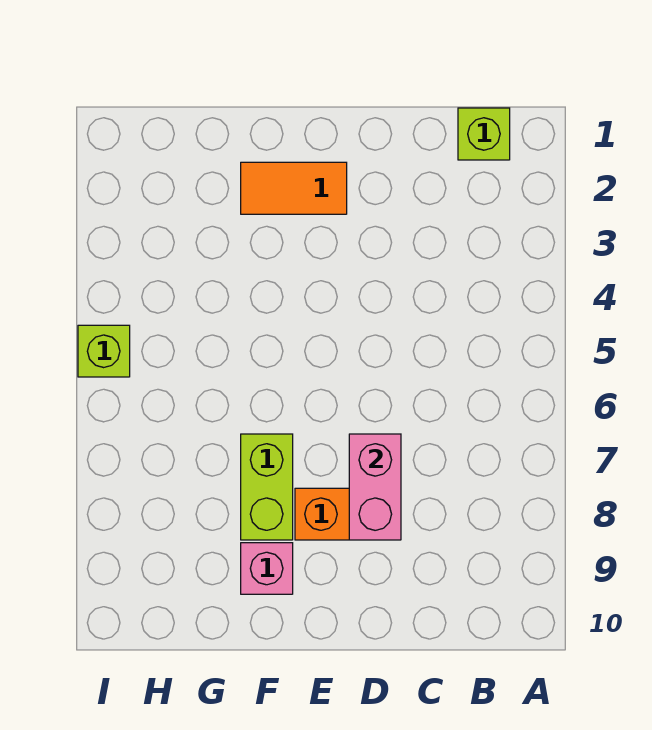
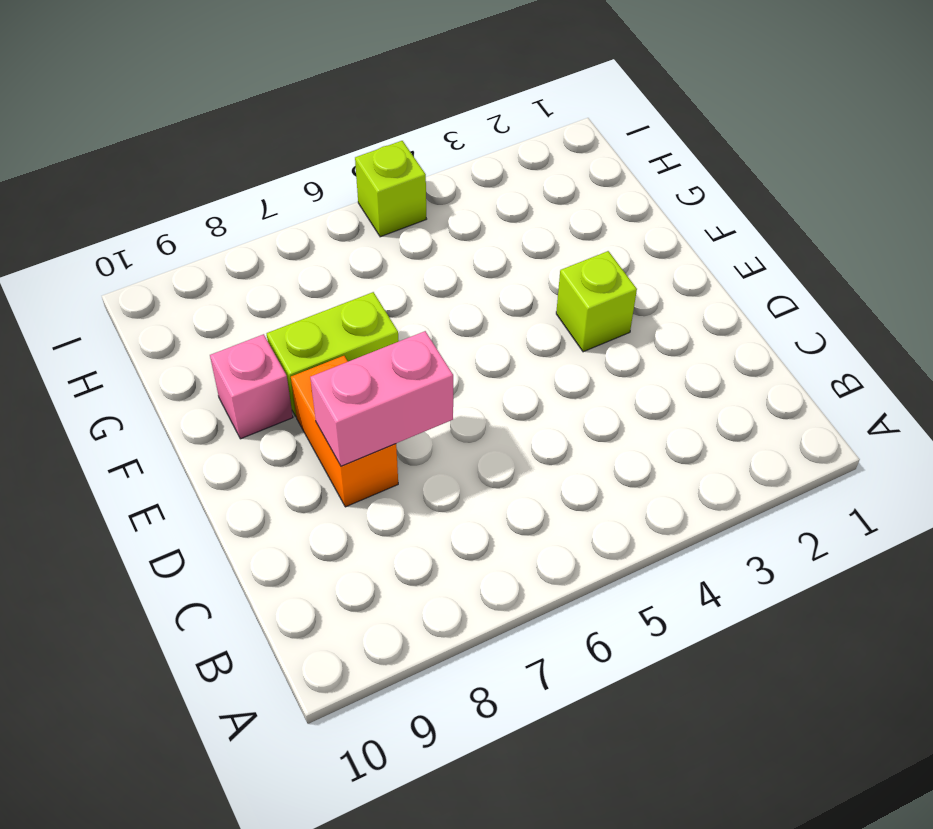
lime 1x1 brick [458,108,510,160] -> lime 1x1 brick moved to [556,251,637,352]
orange 1x2 tile [241,162,347,214] -> none

